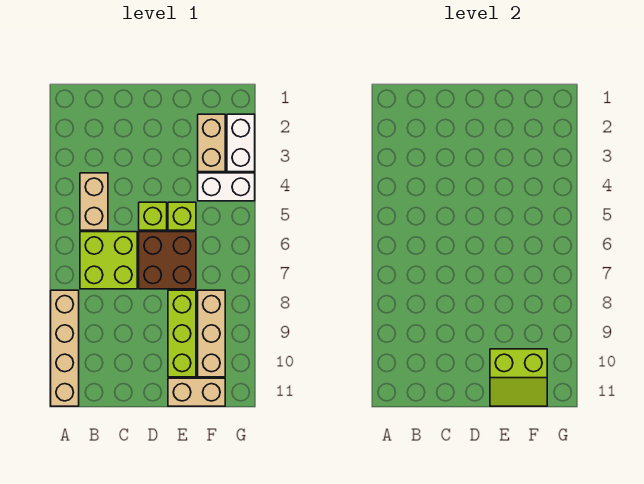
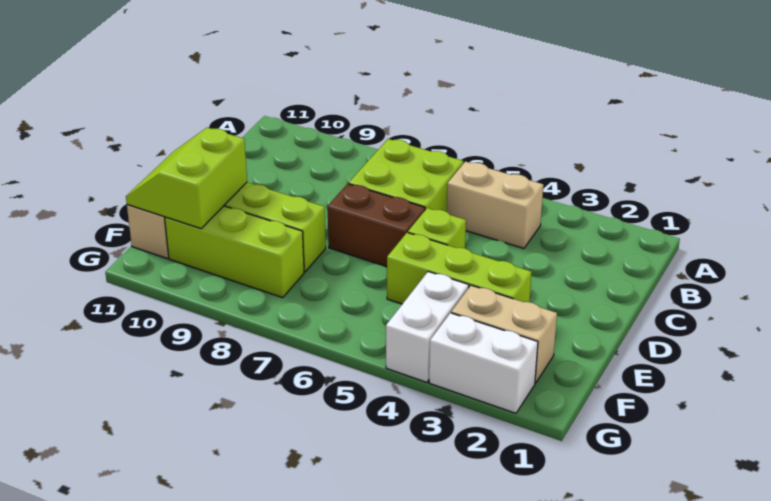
tan 1x4 brick [51,290,79,406] -> none
brown 2x2 brick [139,232,196,289] -> brown 1x2 brick [328,184,425,267]
lime 1x1 brick [168,202,196,230] -> lime 1x3 brick [387,233,532,304]
tan 1x3 brick [198,290,225,377] -> lime 1x3 brick [165,206,304,298]

